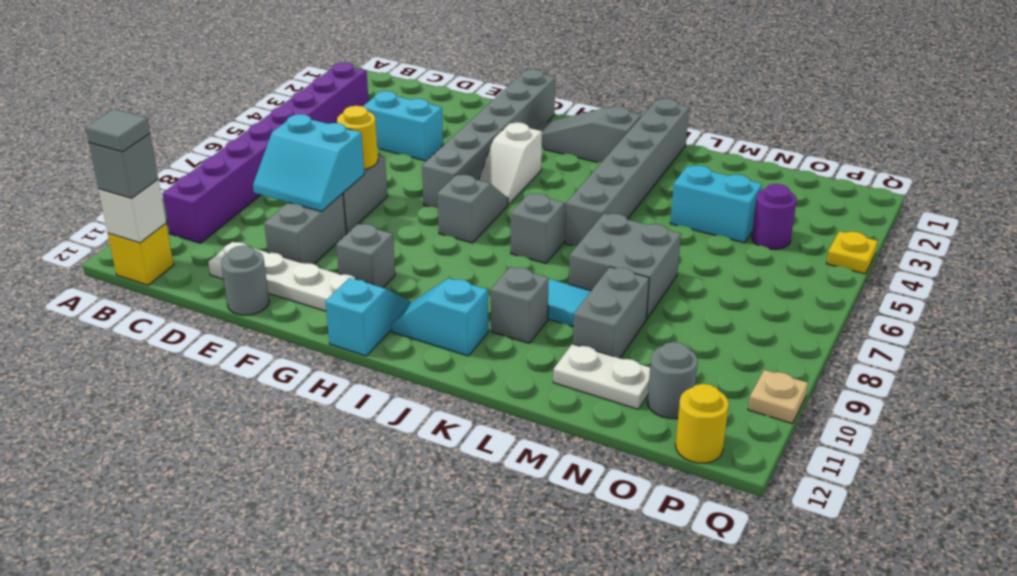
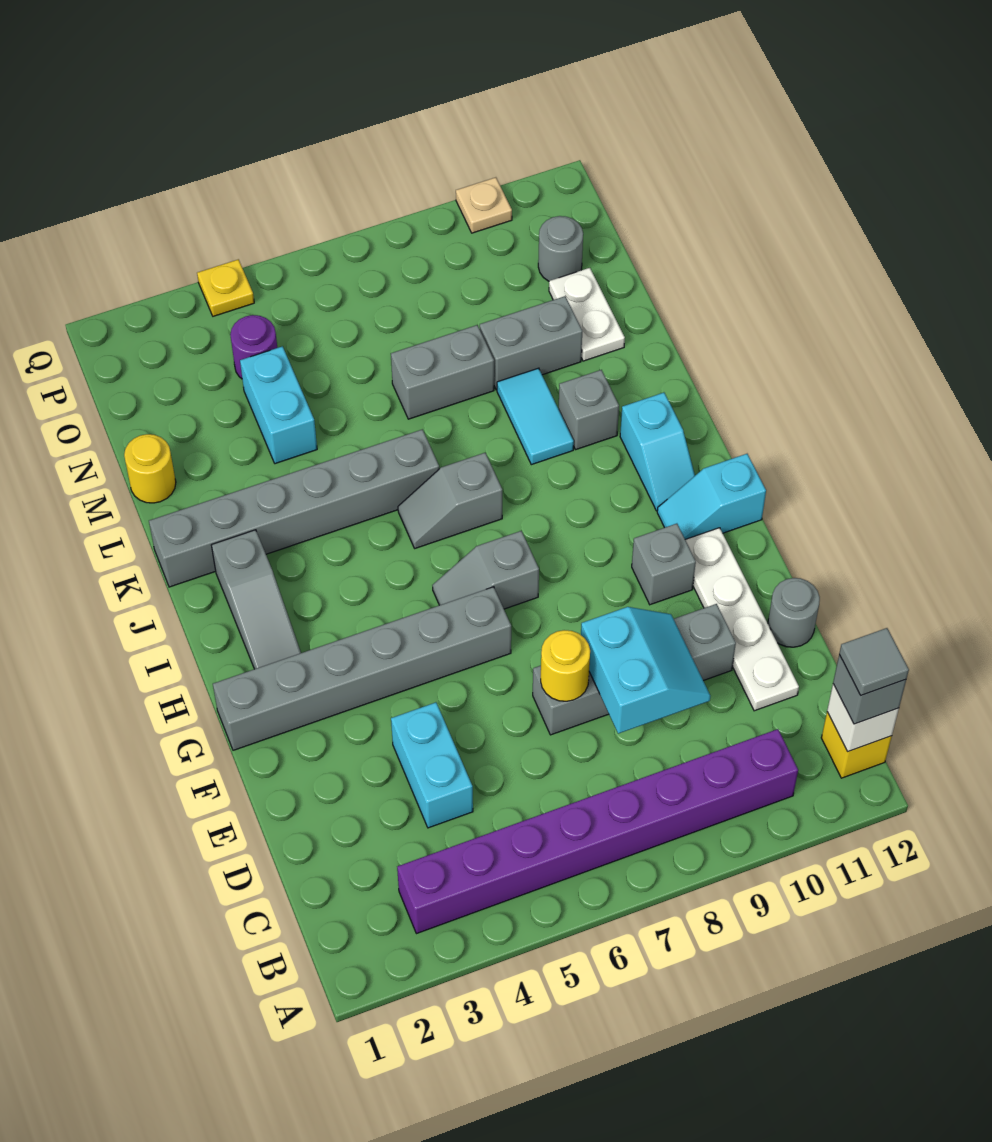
white 1x2 slope [479,122,542,205] -> none
grey 2x2 brick [569,213,681,319] -> grey 1x2 brick [391,325,494,419]
yellow 1x1 round brick [675,384,729,463] -> yellow 1x1 round brick moved to [124,434,176,503]

